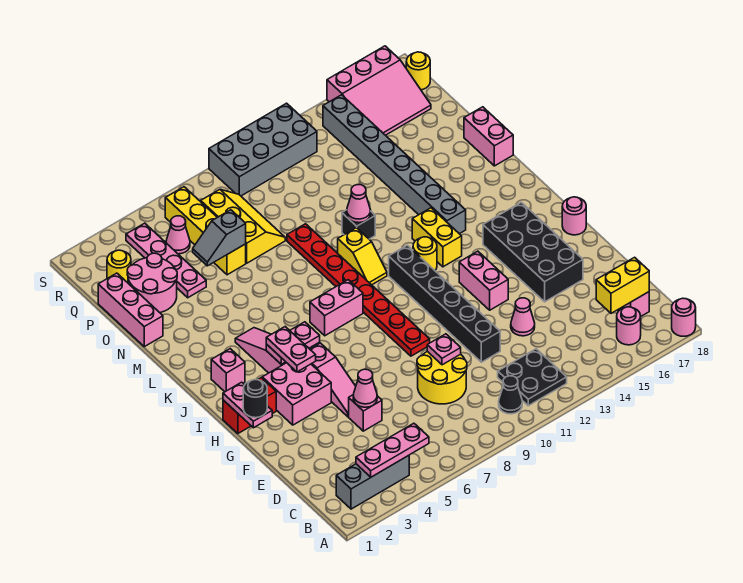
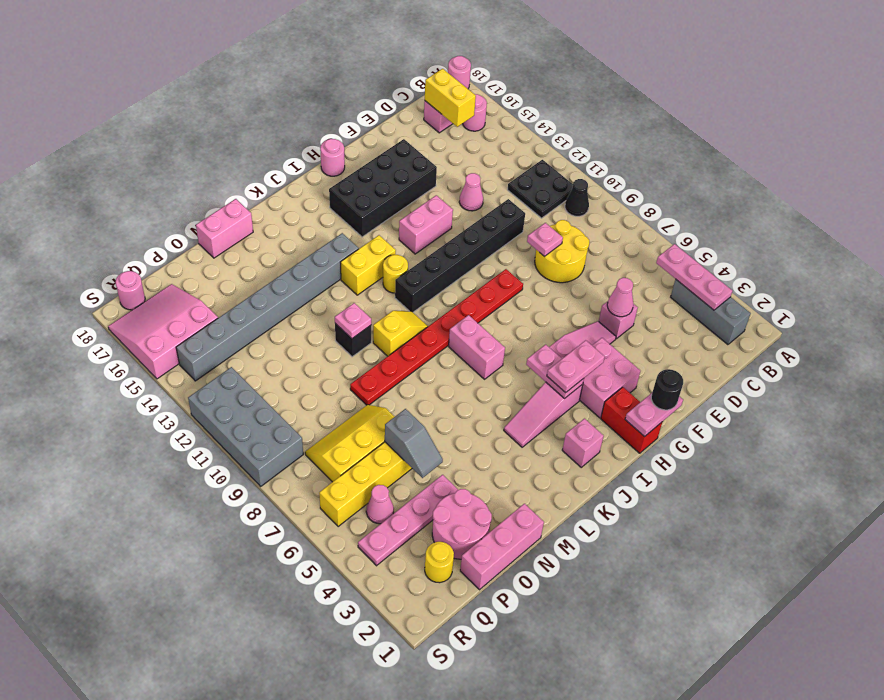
pink 1x1 cone [347,185,371,223] -> pink 1x1 plate [335,303,371,339]
pink 3x3 slope [327,46,431,135] -> pink 3x3 slope turned to [108,284,218,379]
yellow 1x1 round brick [406,52,430,90] -> pink 1x1 round brick [116,271,145,310]

